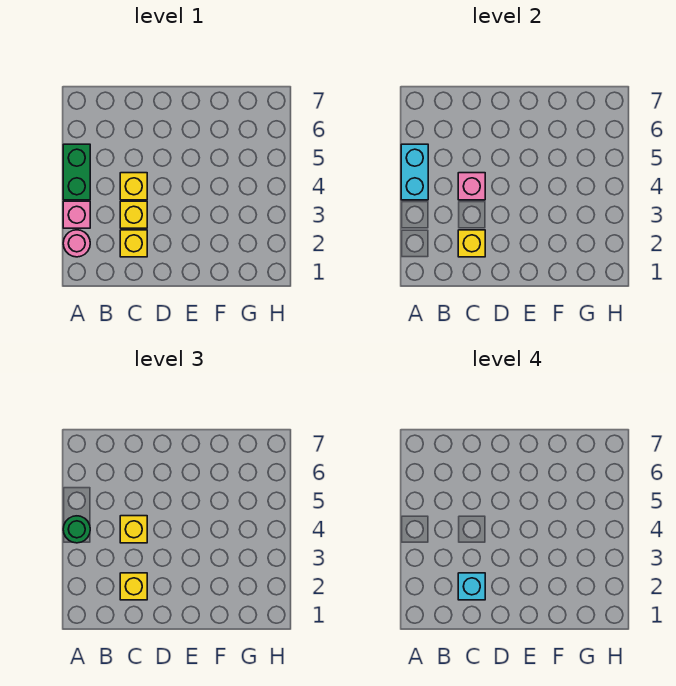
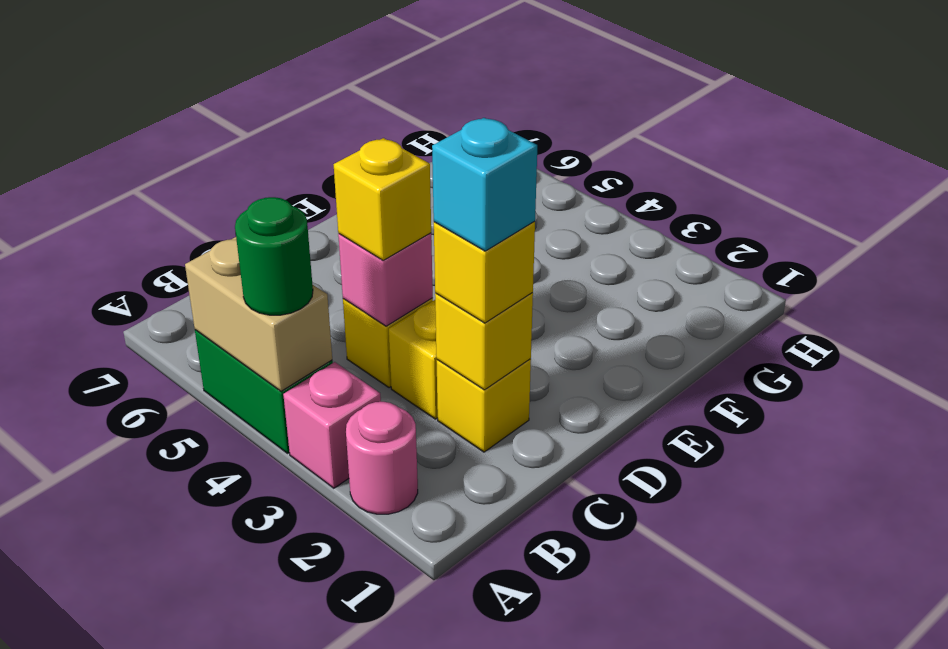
cyan 1x2 brick [401,144,428,200] -> tan 1x2 brick [185,237,332,391]

